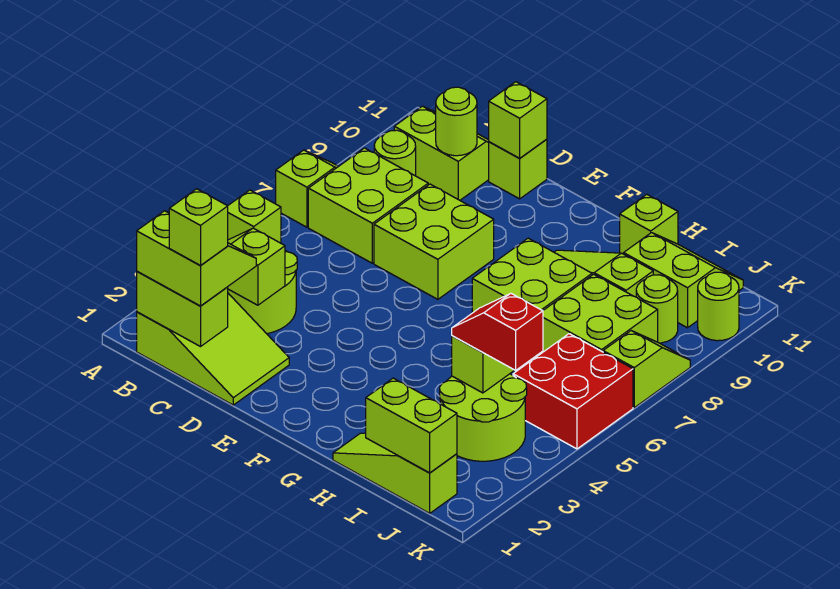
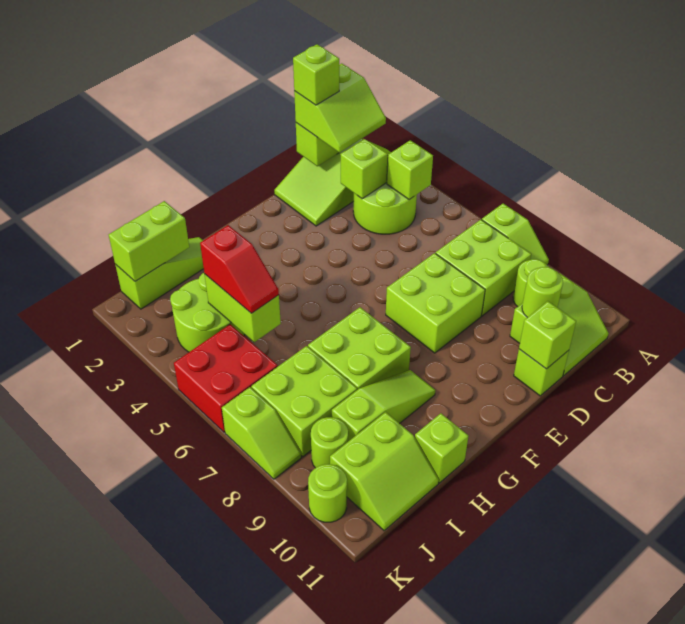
red 1x2 slope [452,294,543,370] -> red 1x2 slope turned to [200,225,279,313]

